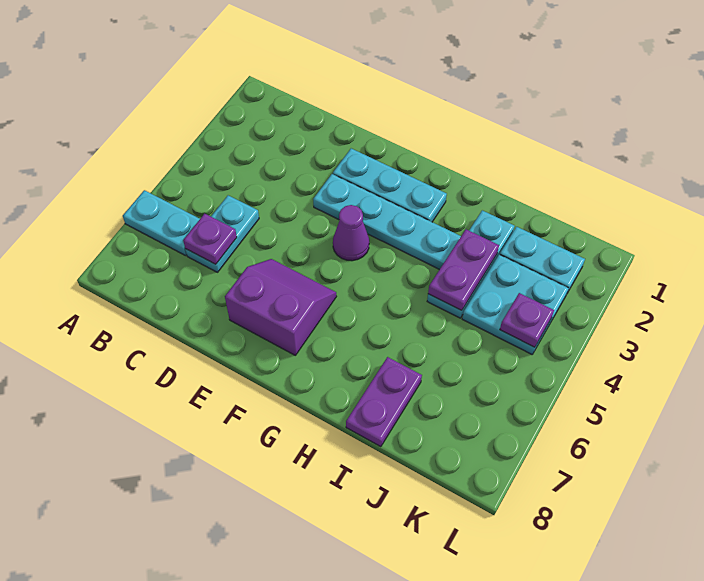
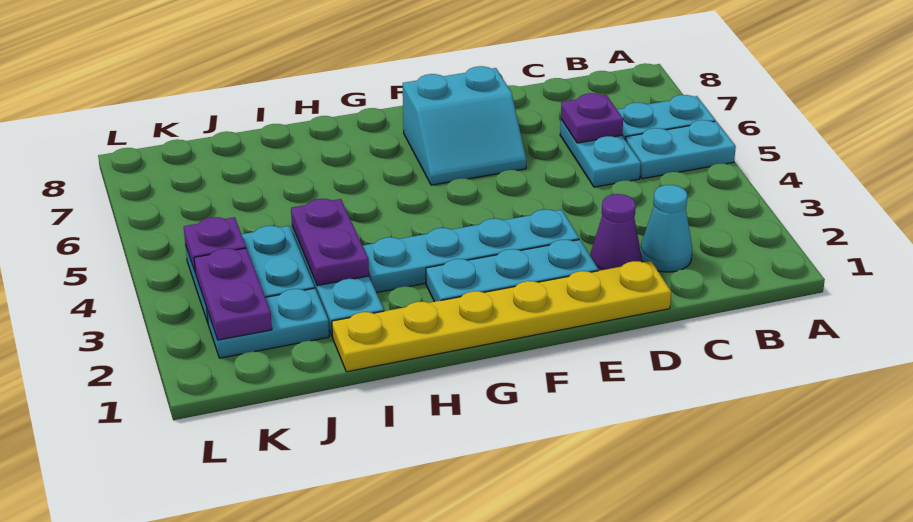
none -> cyan 1x2 plate [625,120,736,179]
none -> cyan 1x1 cone [641,185,692,272]
none -> yellow 1x6 plate [332,261,671,372]
purple 2x2 slope [225,259,336,355] -> cyan 2x2 slope [403,66,526,185]
purple 1x1 cone [333,205,369,261] -> purple 1x1 cone moved to [590,194,642,271]
purple 1x2 plate [346,357,422,447] -> purple 1x2 plate moved to [194,248,272,340]

